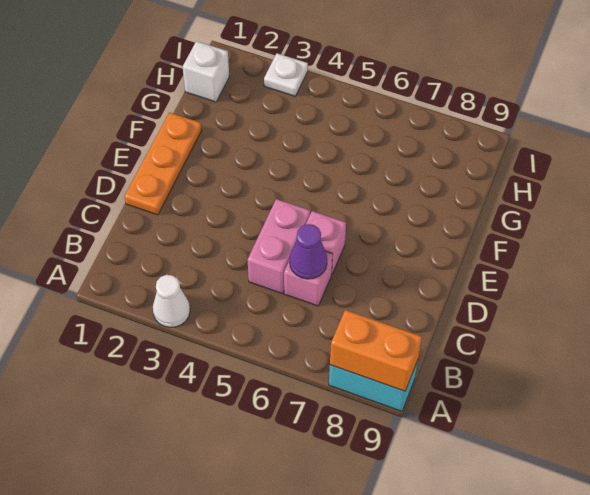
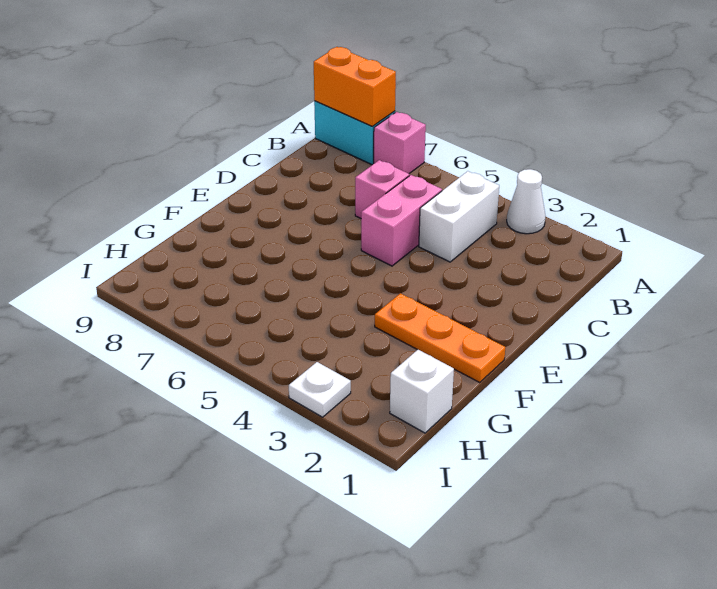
none -> white 1x2 brick [419,171,499,262]
purple 1x1 cone [290,224,327,279] -> none
orange 1x3 plate [124,112,202,215] -> orange 1x3 plate turned to [375,293,505,382]
pink 1x1 brick [306,211,346,274] -> pink 1x1 brick moved to [374,112,426,174]

